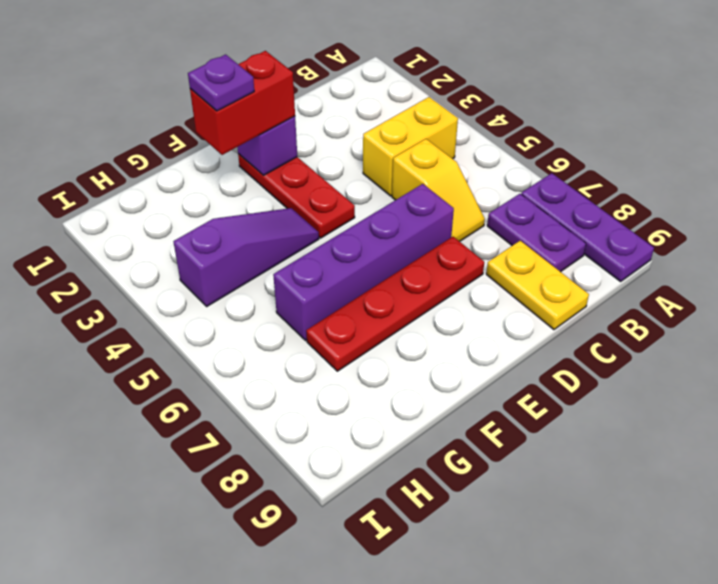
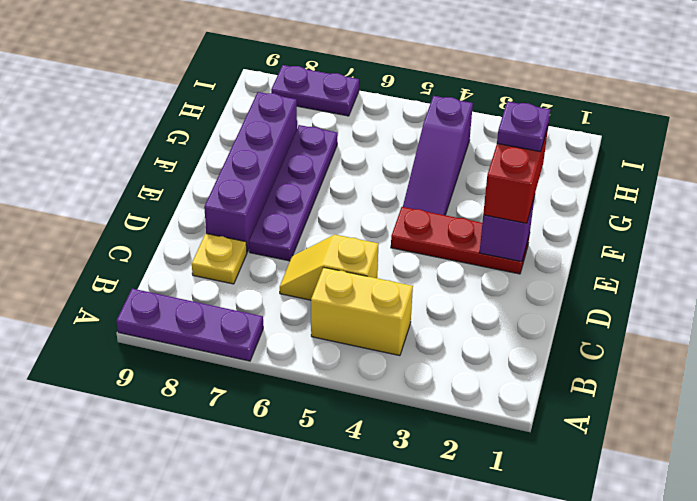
yellow 1x2 brick [363,97,458,196] -> yellow 1x2 brick turned to [311,267,413,356]
purple 1x2 plate [487,194,586,272] -> purple 1x2 plate moved to [271,65,359,116]
yellow 1x2 plate [486,241,589,330] -> yellow 1x1 plate [192,234,247,284]
purple 1x4 brick [273,184,454,340] -> purple 1x4 brick moved to [204,92,297,252]
red 1x4 plate [306,237,484,371] -> purple 1x4 plate [249,125,338,261]

